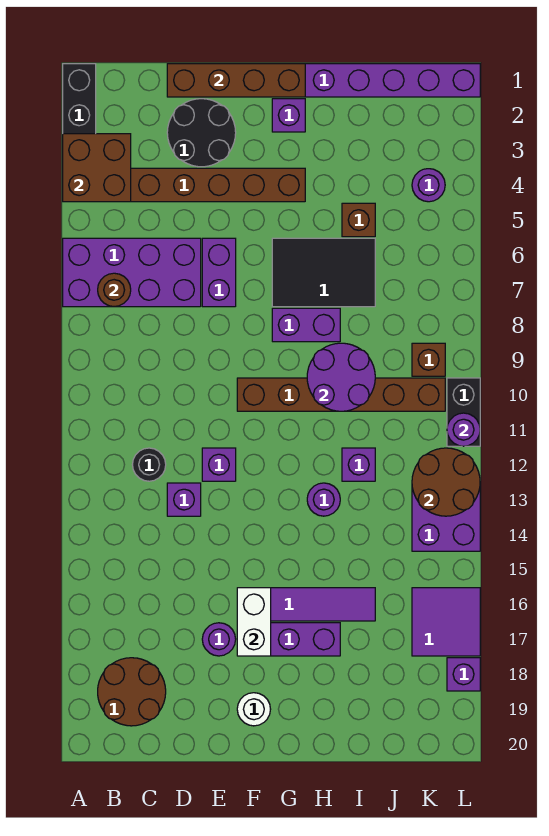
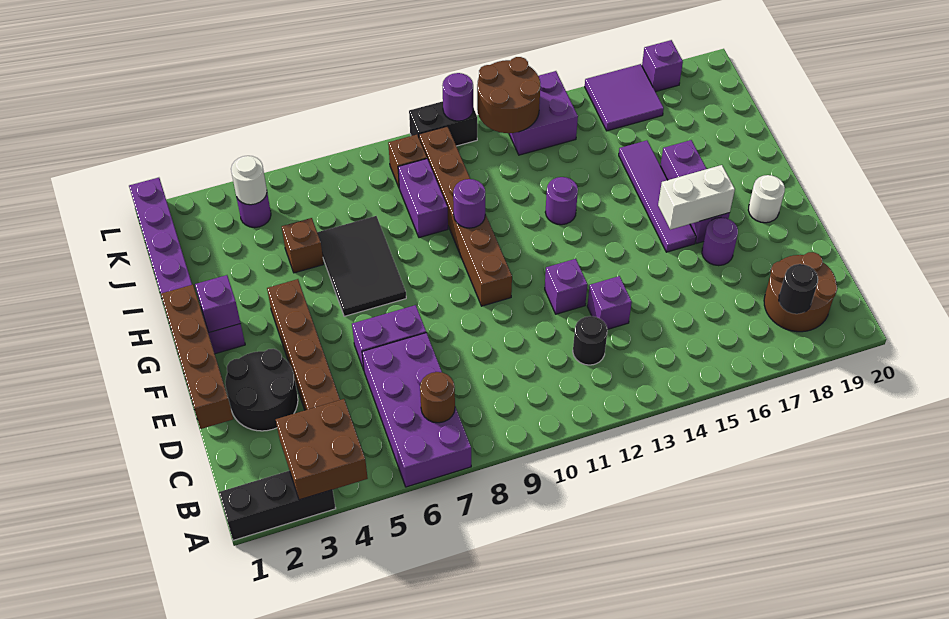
none -> black 1x1 round brick [779,264,818,314]
purple 1x2 brick [272,308,340,342] -> purple 1x2 brick moved to [398,159,448,238]
purple 2x2 round brick [307,343,375,411] -> purple 1x1 round brick [453,179,485,228]
purple 1x1 brick [342,448,375,481] -> purple 1x1 brick moved to [195,275,241,333]
none -> white 1x1 round brick [231,156,267,205]

